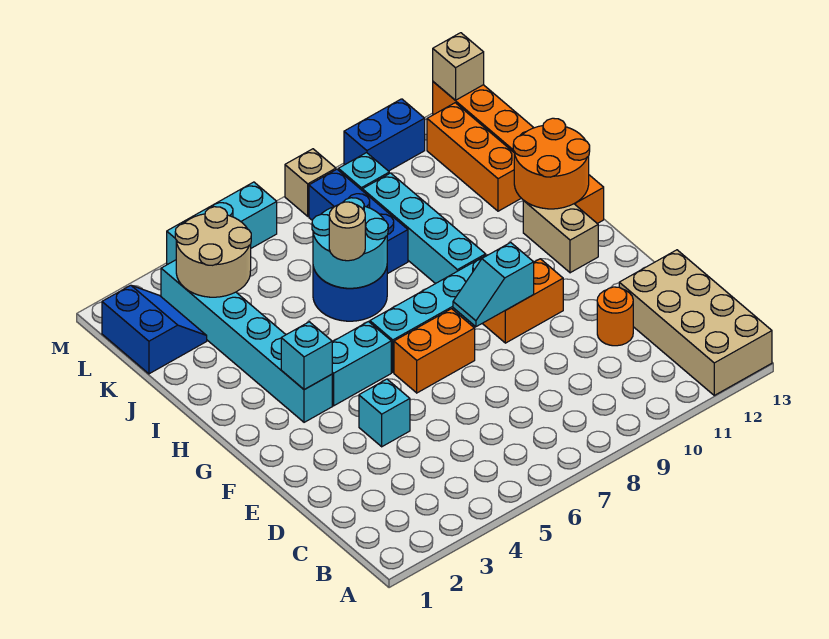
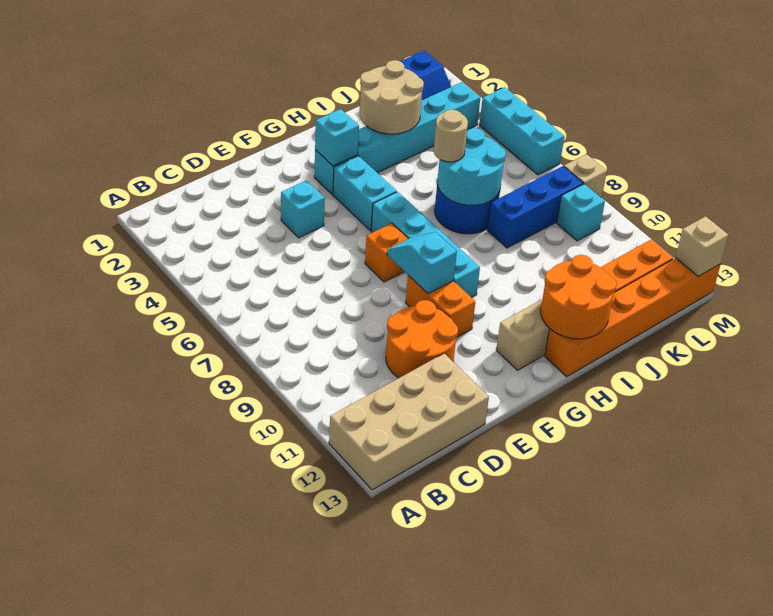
orange 1x1 round brick [597,287,633,346] -> orange 2x2 round brick [386,300,458,378]
orange 1x2 brick [394,309,475,393] -> orange 1x1 brick [365,223,408,282]
cyan 1x4 brick [362,173,486,284] -> none
tan 2x2 round brick [175,207,251,297] -> tan 2x2 round brick moved to [360,60,424,134]
blue 1x2 brick [344,99,425,171] -> none

